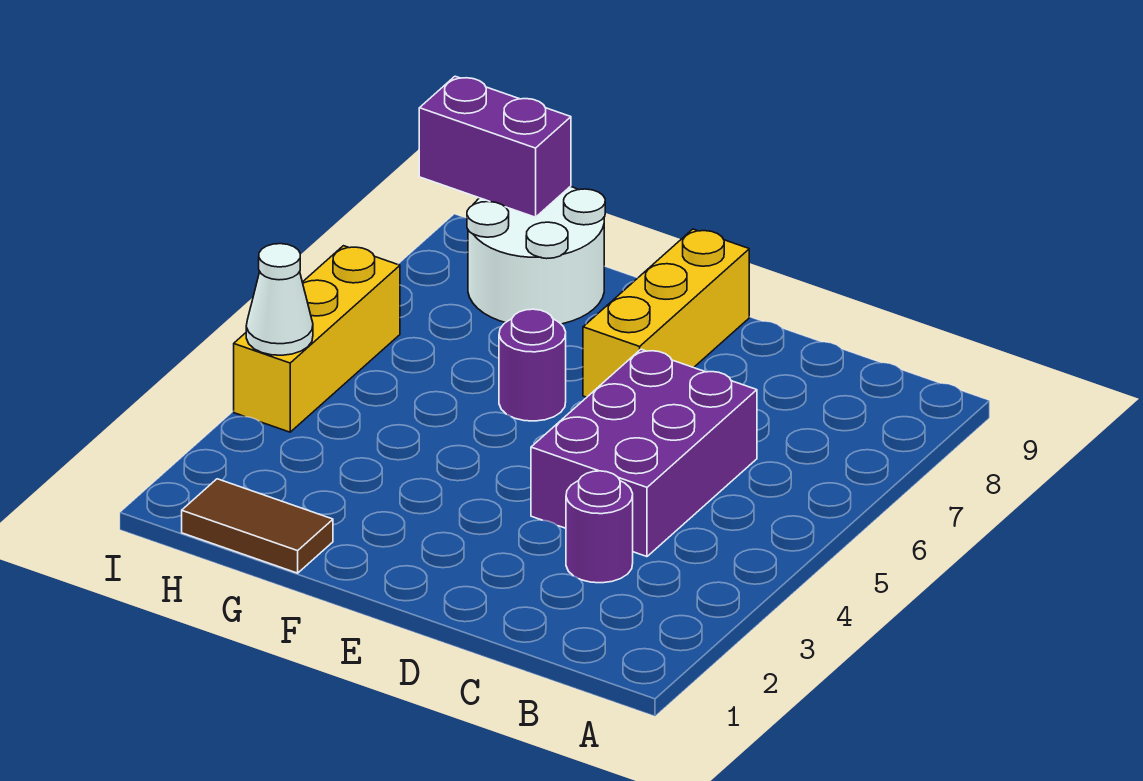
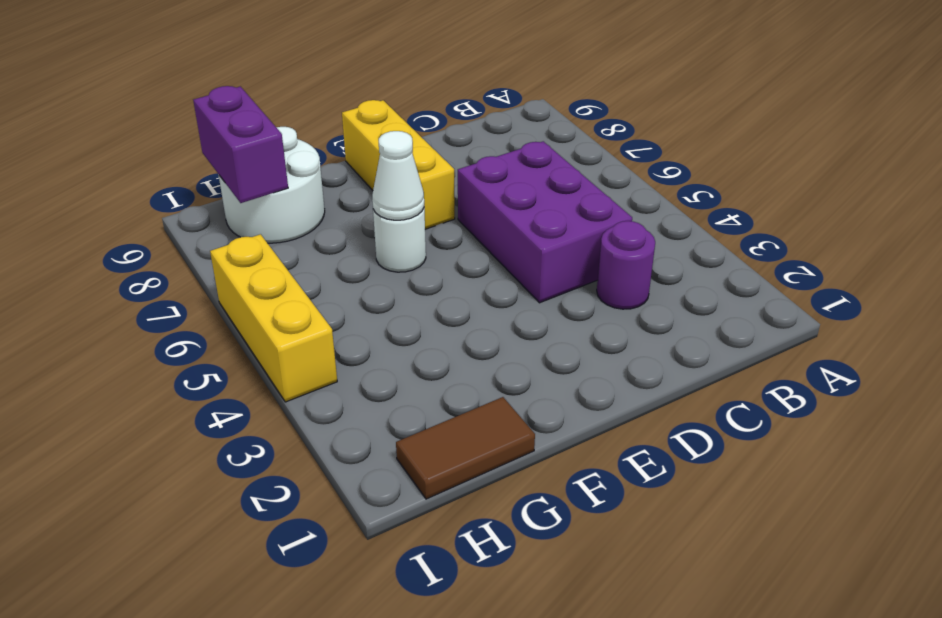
purple 1x1 round brick [499,309,566,421] -> white 1x1 round brick [373,209,426,272]
purple 1x2 brick [419,76,571,217] -> purple 1x2 brick turned to [193,86,288,203]
white 1x1 cone [246,244,313,355] -> white 1x1 cone moved to [372,131,424,220]

